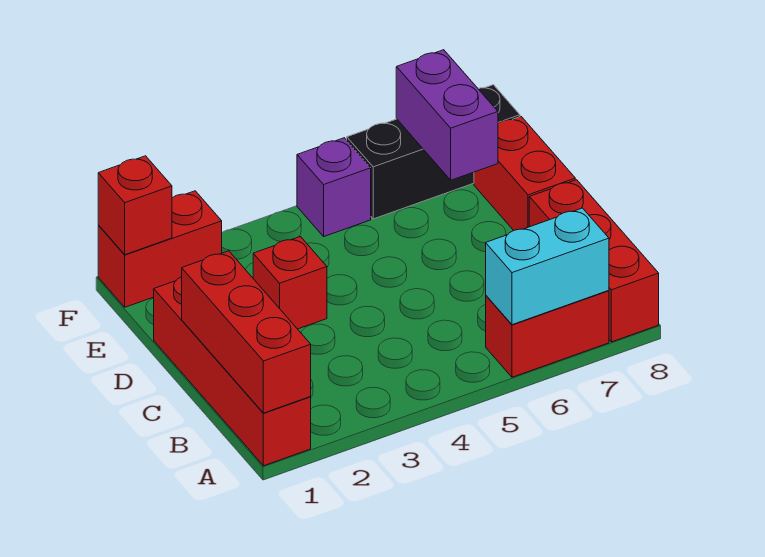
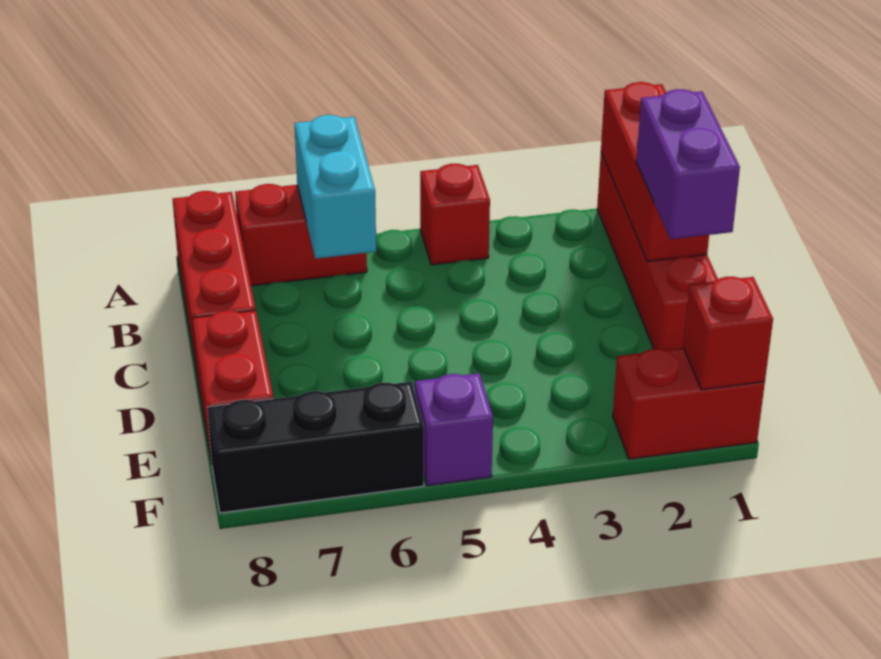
cyan 1x2 brick [486,208,609,325] -> cyan 1x2 brick turned to [294,115,376,259]
red 1x1 brick [253,237,327,329] -> red 1x1 brick moved to [420,164,490,265]
purple 1x2 brick [396,50,498,180] -> purple 1x2 brick moved to [636,89,740,239]

